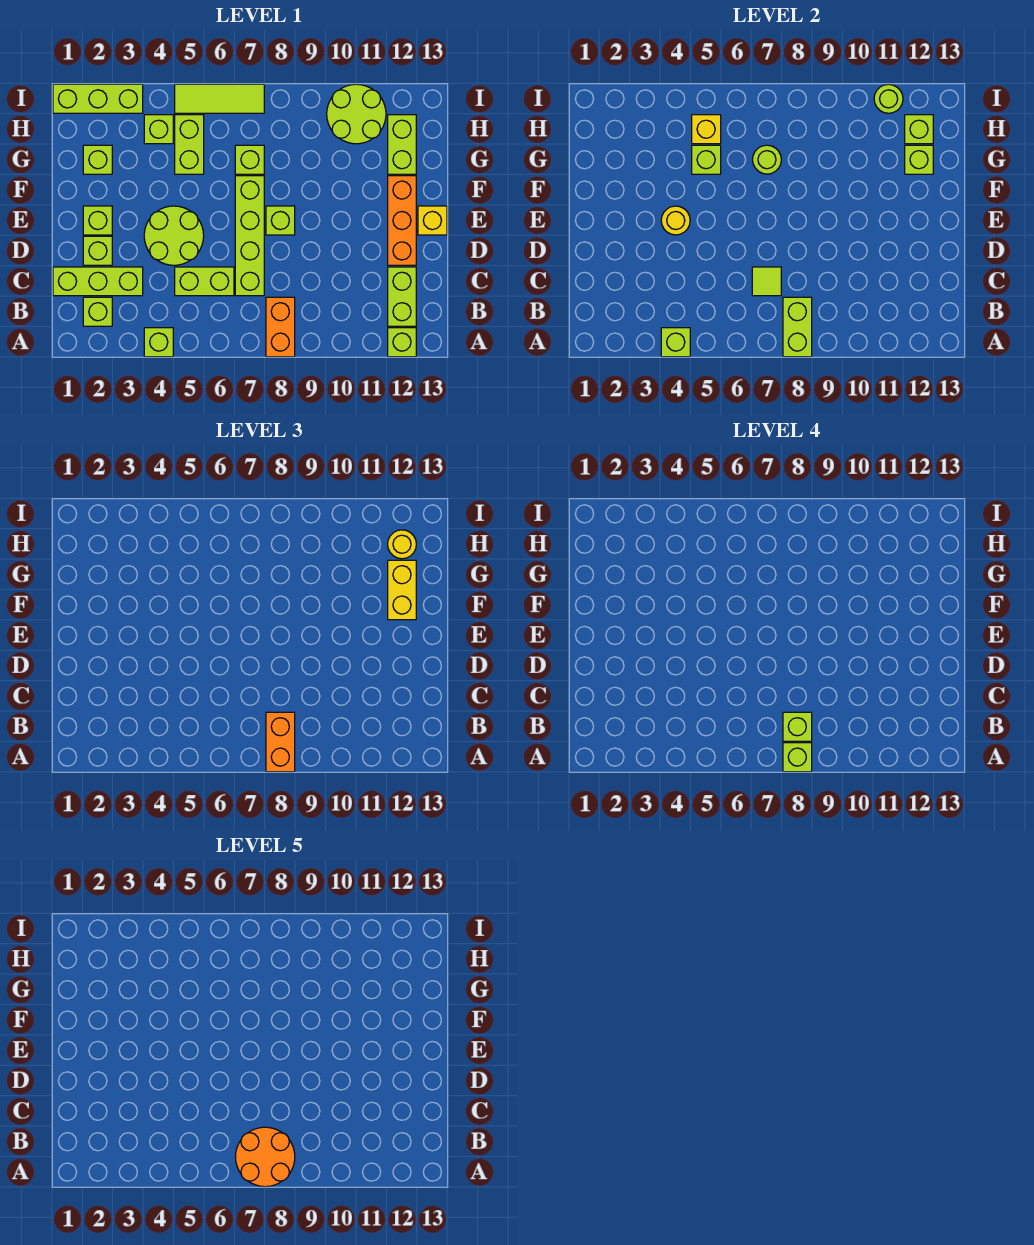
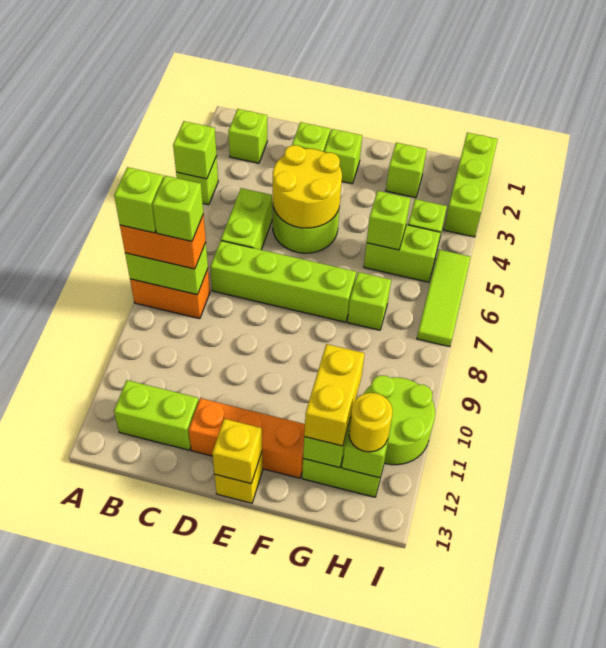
orange 2x2 round brick [236,1127,295,1187] -> none
lime 1x1 brick [388,328,416,357] -> none
lime 1x3 brick [53,267,143,296] -> none
lime 1x1 tile [752,267,781,296] -> none
yellow 1x1 round brick [661,206,690,235] -> yellow 2x2 round brick [273,145,342,228]
lime 1x1 brick [266,206,295,235] -> none
yellow 1x2 brick [388,560,416,620] -> yellow 1x2 brick turned to [304,344,365,446]
lime 1x1 round brick [753,145,781,174] -> none
yellow 1x1 brick [692,115,721,144] -> yellow 1x1 brick moved to [212,419,262,483]
lime 1x1 round brick [874,84,903,113] -> none

